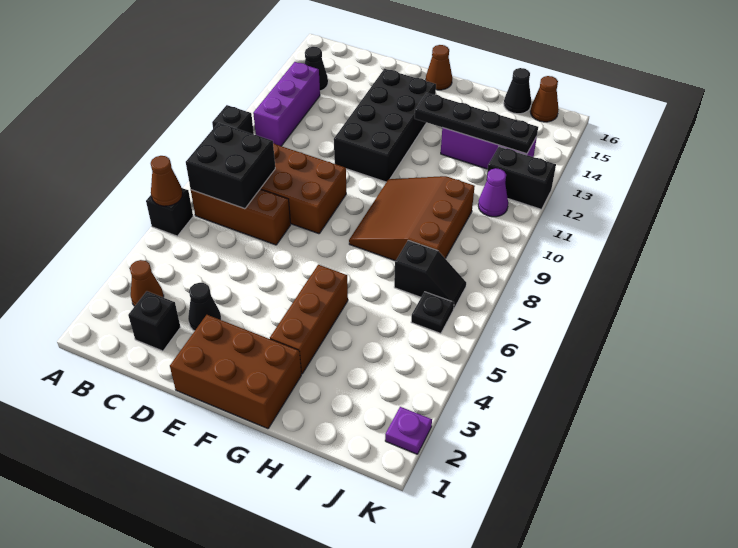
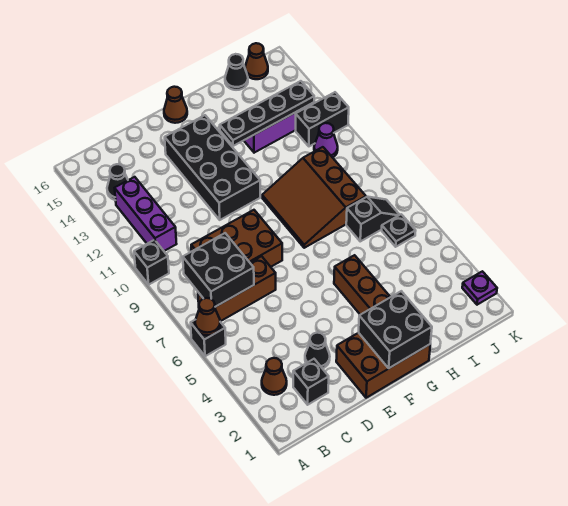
none -> black 2x2 brick [359,291,432,368]

